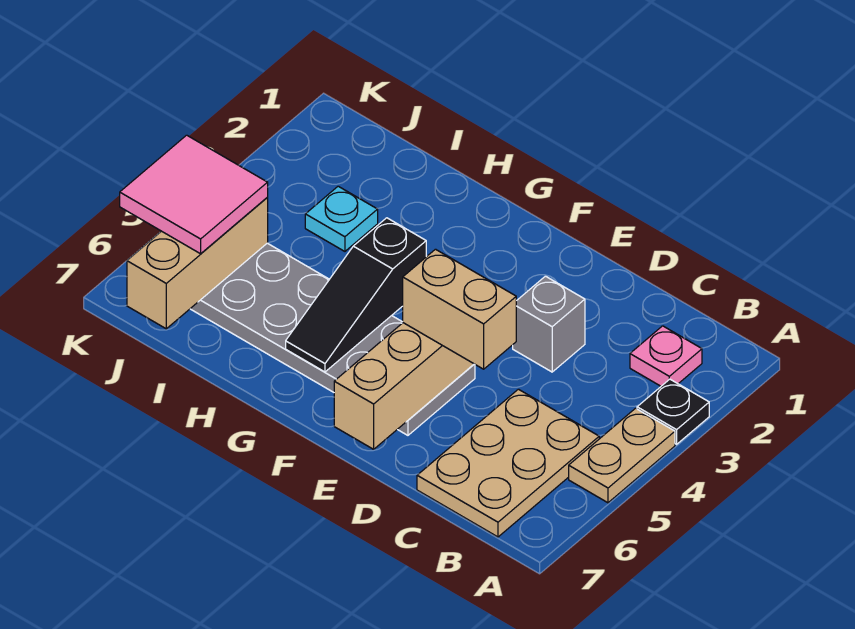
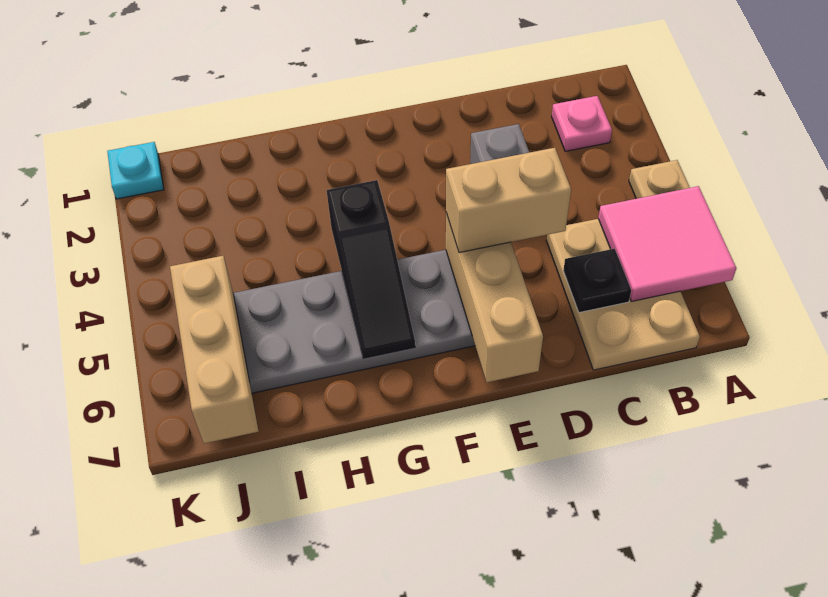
black 1x1 plate [637,379,709,444] -> black 1x1 plate moved to [563,249,631,313]
cyan 1x1 plate [305,186,378,251] -> cyan 1x1 plate moved to [107,142,164,199]
pink 2x2 tile [120,135,268,254] -> pink 2x2 tile moved to [598,186,736,301]

